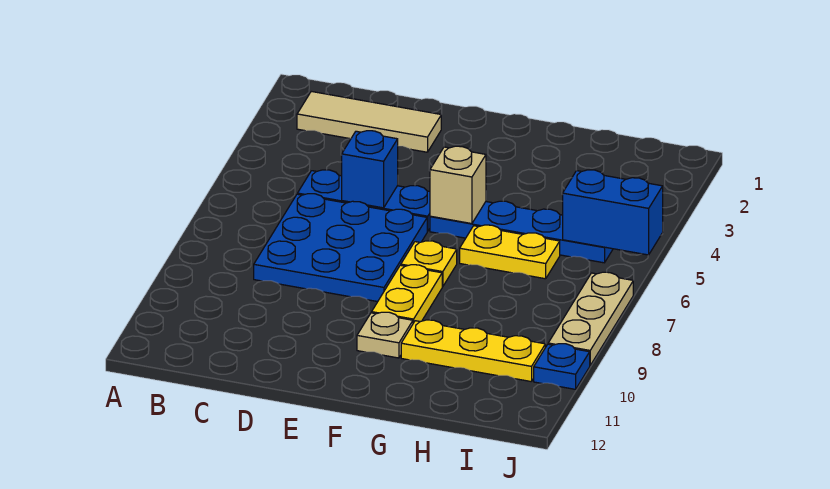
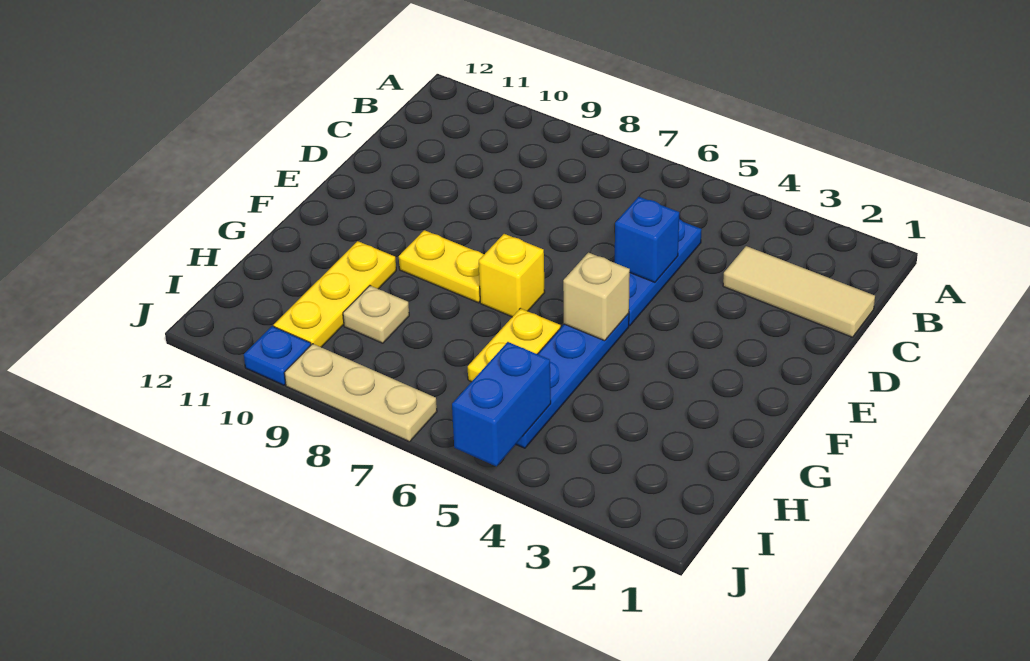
tan 1x3 tile [297,91,441,152] -> tan 1x3 tile turned to [723,246,875,337]
blue 3x3 plate [254,194,427,302] -> none
yellow 1x1 plate [401,241,457,287] -> yellow 1x1 brick [479,234,545,317]
tan 1x1 plate [357,312,413,358] -> tan 1x1 plate moved to [343,286,409,343]

